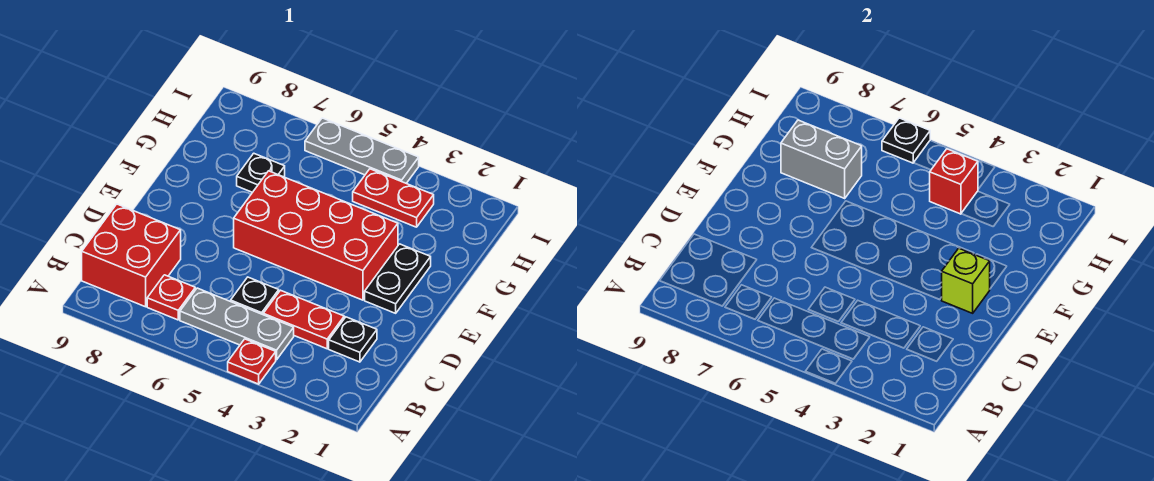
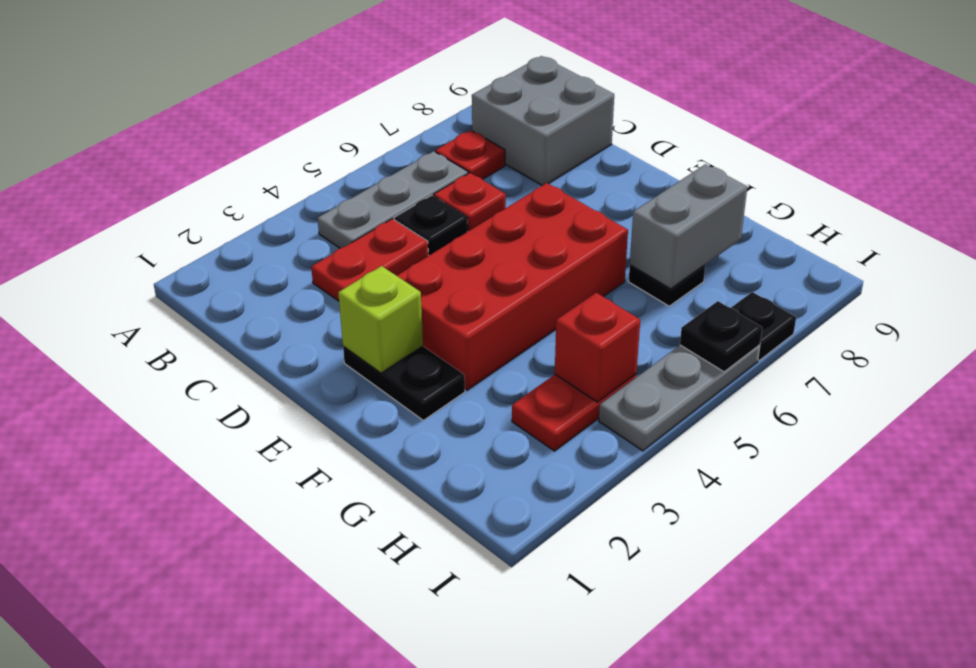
red 1x1 plate [228,339,276,384] -> red 1x1 plate moved to [434,173,506,231]
red 2x2 brick [82,204,181,307] -> grey 2x2 brick [472,56,614,185]
black 1x1 plate [329,317,377,362] -> black 1x1 plate moved to [731,292,796,360]

